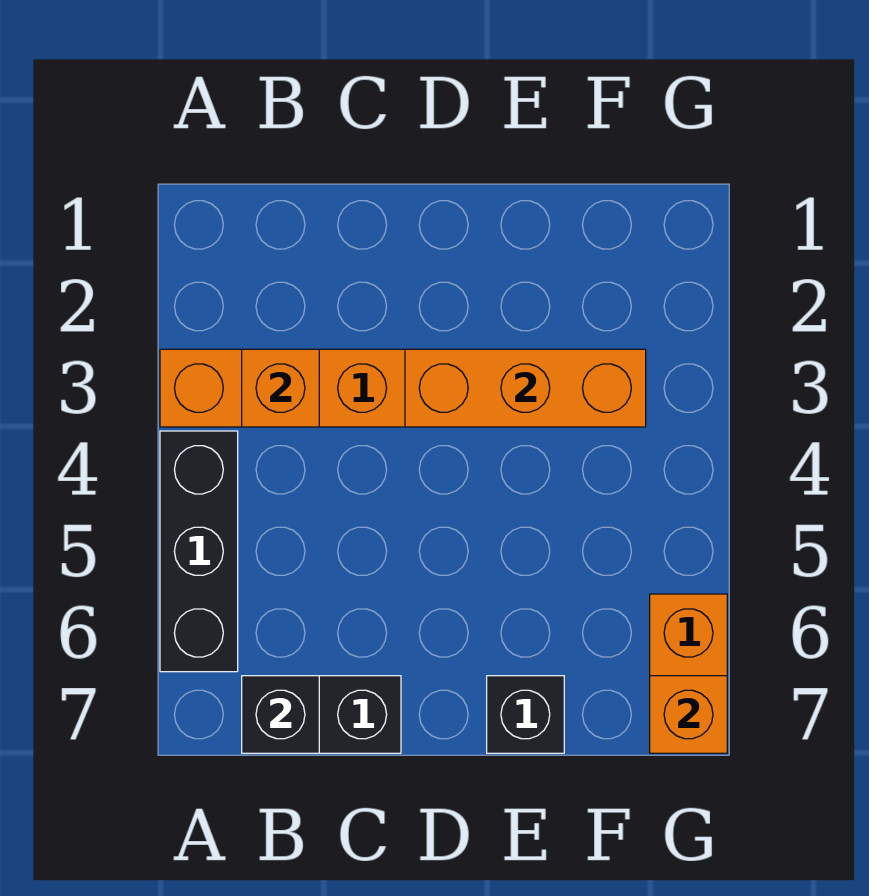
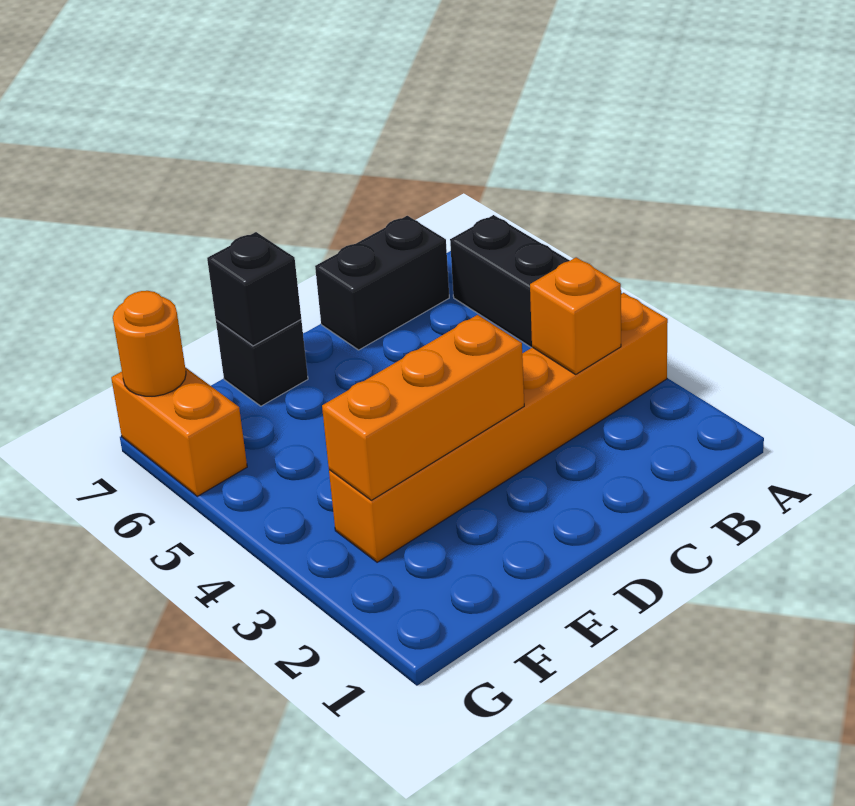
black 1x1 brick [242,676,319,753] -> black 1x1 brick moved to [207,232,301,346]
orange 1x1 brick [650,676,727,753] -> orange 1x1 round brick [113,291,186,396]

